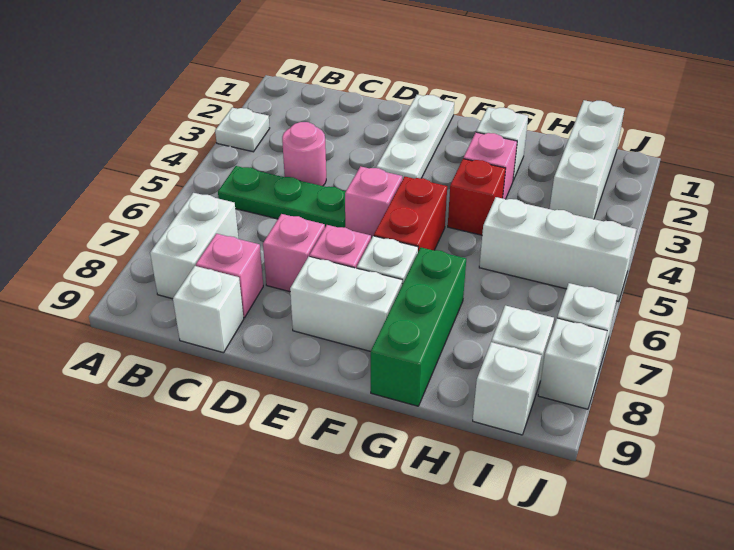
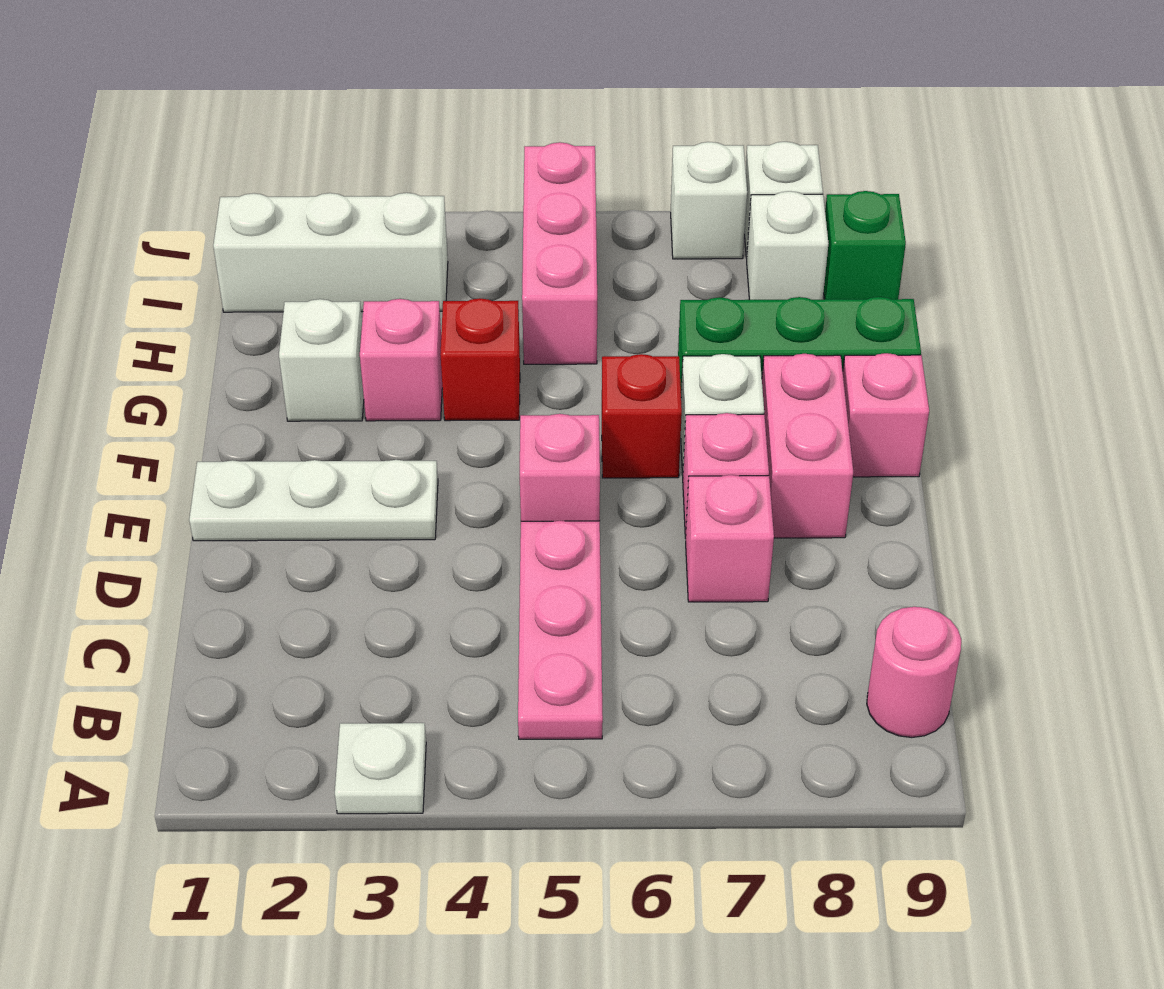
green 1x3 plate [218,166,346,228] -> pink 1x3 plate [518,521,603,739]
white 1x2 brick [150,193,238,299] -> none
pink 1x1 round brick [282,122,326,186] -> pink 1x1 round brick moved to [867,607,961,737]
pink 1x1 brick [196,234,263,318] -> pink 1x1 brick moved to [843,353,929,477]
white 1x1 brick [173,266,244,353] -> none
white 1x2 brick [290,257,402,351] -> pink 1x2 brick [762,354,853,538]
red 1x2 brick [374,177,447,251] -> red 1x1 brick [602,354,682,478]
white 1x3 brick [479,197,636,302] -> pink 1x3 brick [522,142,597,364]
white 1x1 brick [473,342,542,435] -> green 1x1 brick [824,191,906,299]

